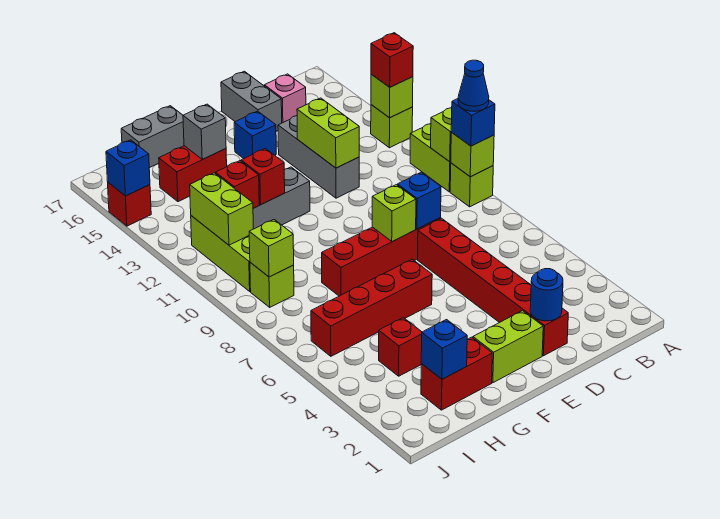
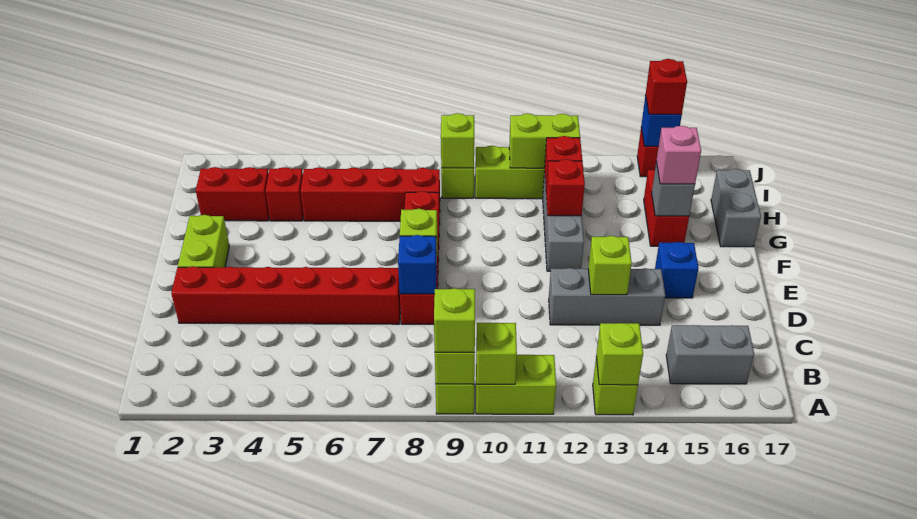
blue 1x1 brick [451,99,495,146] -> lime 1x1 brick [434,288,475,352]
blue 1x1 cone [458,60,489,111] -> none
red 1x1 brick [371,33,413,87] -> red 1x1 brick moved to [646,59,687,115]
pink 1x1 brick [264,74,306,123] -> pink 1x1 brick moved to [656,126,701,184]
blue 1x1 round brick [530,269,563,321] -> none
lime 1x2 brick [297,98,359,168] -> lime 1x1 brick [588,236,632,295]
grey 1x2 brick [221,71,282,131] -> grey 1x2 brick moved to [666,325,754,384]
red 1x4 brick [311,259,432,356] -> red 1x4 brick turned to [301,167,440,221]
red 1x2 brick [421,337,492,410] -> red 1x2 brick turned to [196,167,269,221]
blue 1x1 brick [421,320,468,379] -> none

